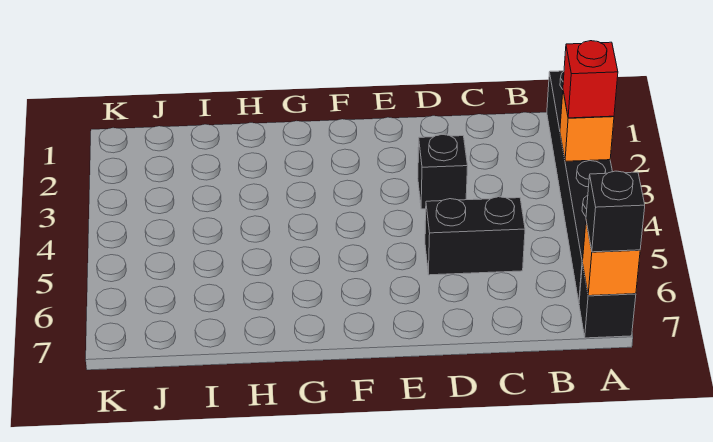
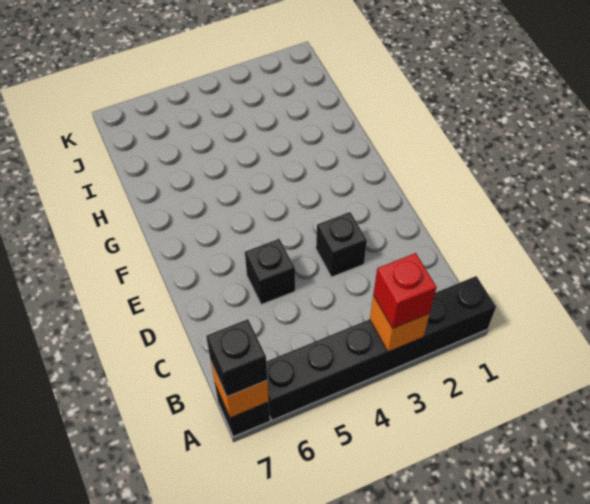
black 1x2 brick [425,197,525,275] -> black 1x1 brick [245,239,295,305]

